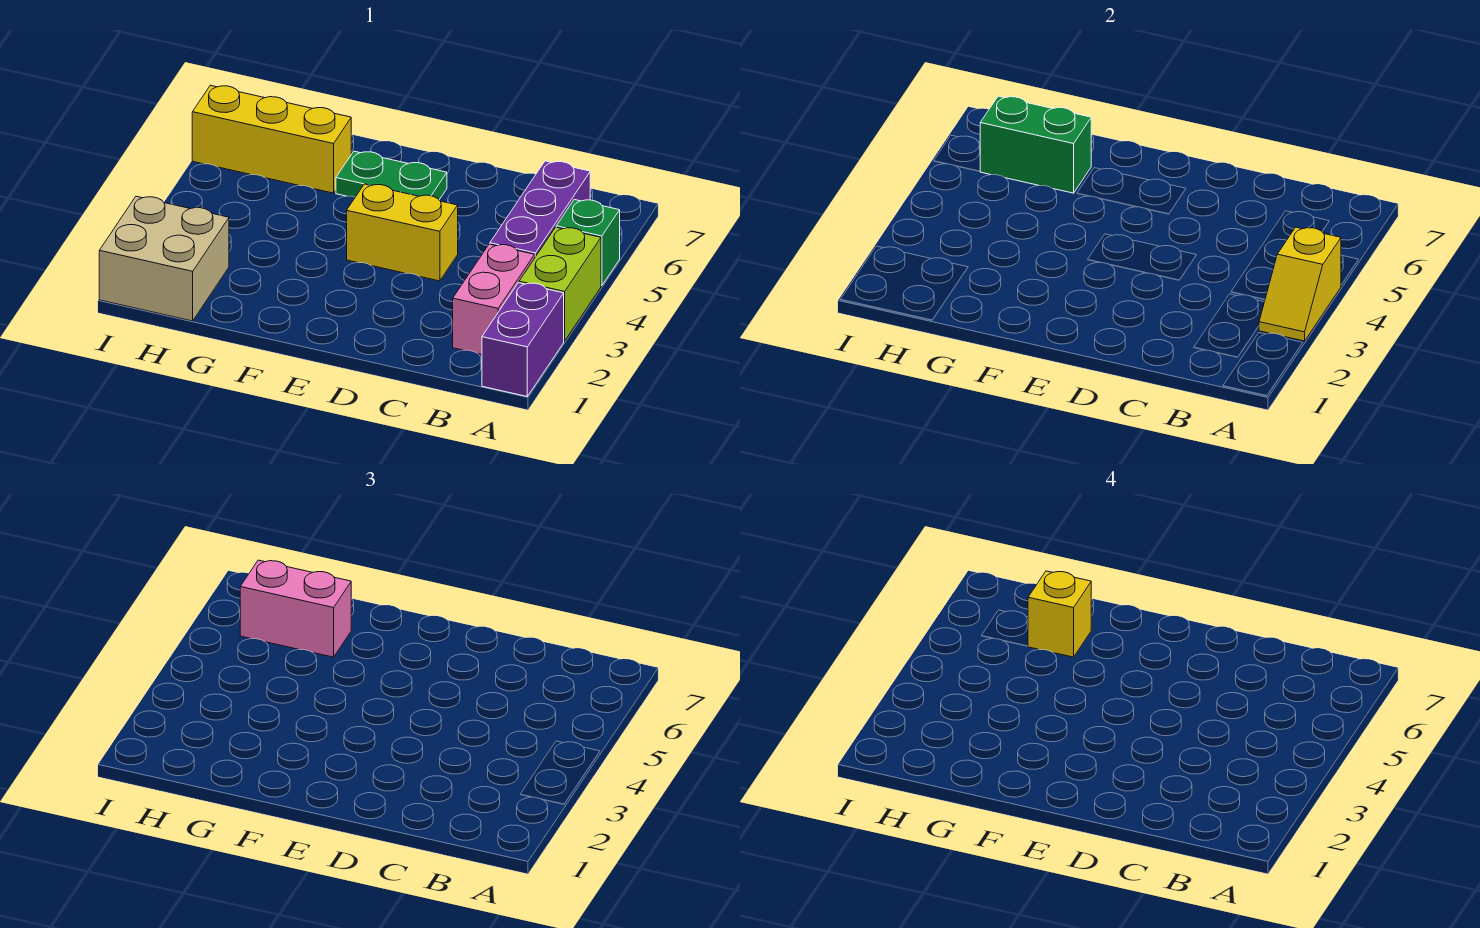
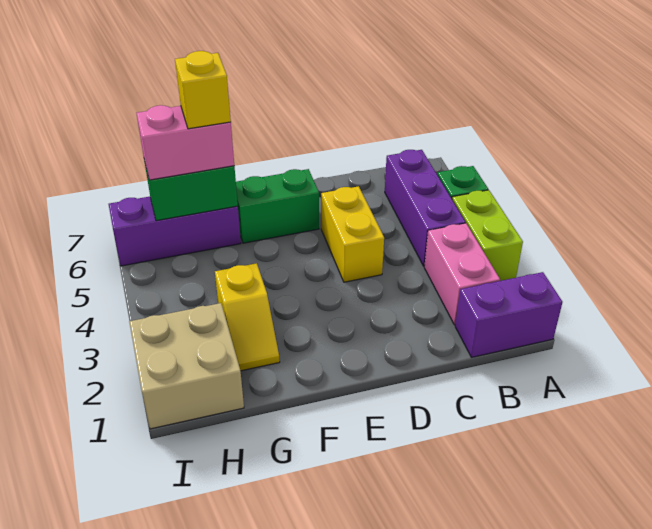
purple 1x2 brick [482,283,564,396] -> purple 1x2 brick turned to [455,272,562,357]
yellow 1x2 slope [1259,227,1341,341] -> yellow 1x2 slope moved to [215,263,280,371]
yellow 1x2 brick [347,184,458,281] -> yellow 1x2 brick turned to [321,186,384,282]
green 1x2 plate [336,151,447,200] -> green 1x2 brick [236,169,319,243]
yellow 1x3 brick [192,85,351,193] -> purple 1x3 brick [109,197,241,266]

